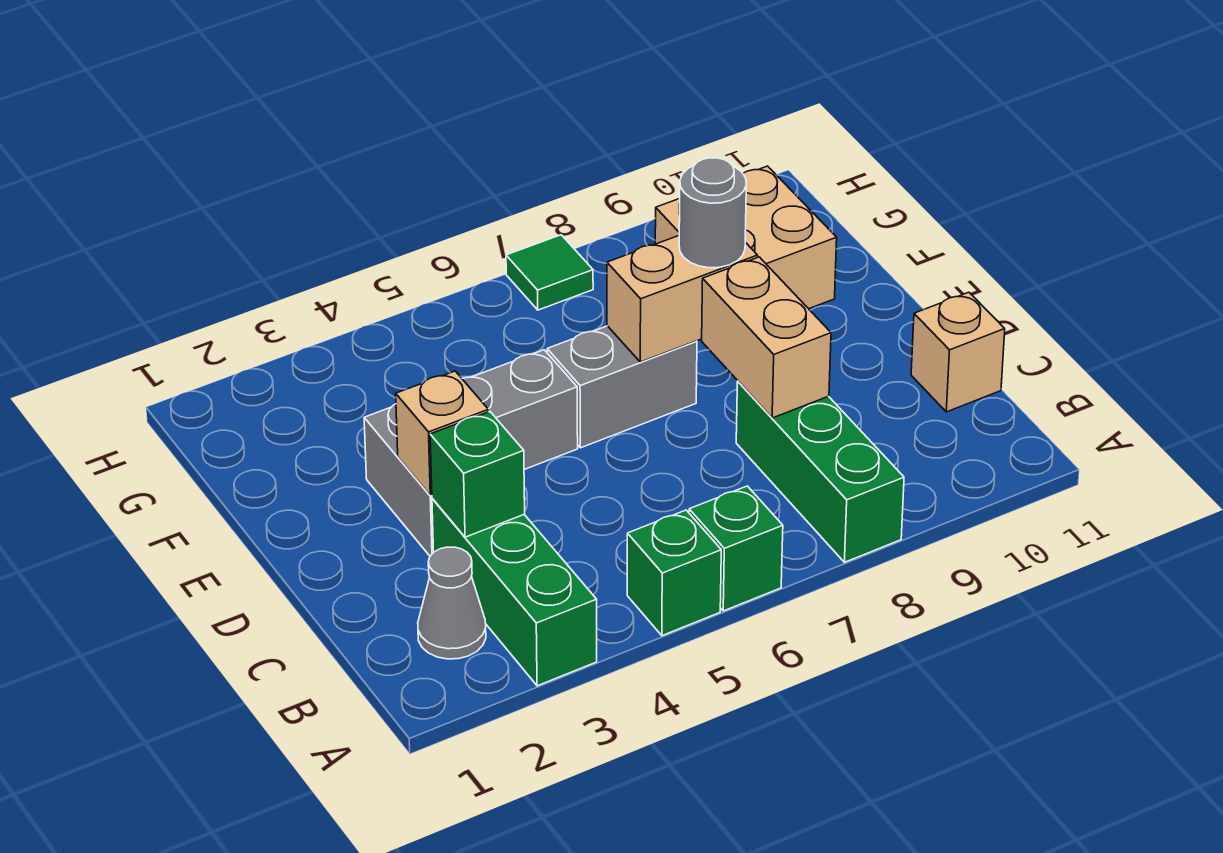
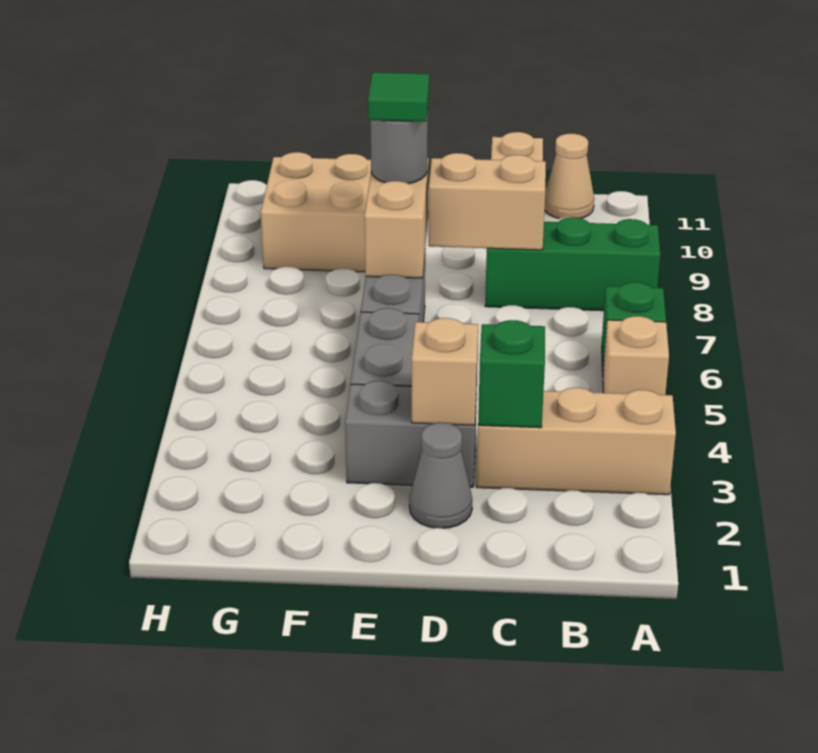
green 1x3 brick [432,498,597,686] -> tan 1x3 brick [477,388,676,495]
green 1x1 brick [627,510,721,636] -> tan 1x1 brick [603,316,669,395]
grey 1x1 cone [418,547,486,659] -> grey 1x1 cone moved to [409,423,472,528]
none -> tan 1x1 cone [545,134,594,219]
green 1x1 tile [506,235,593,310] -> green 1x1 tile moved to [368,72,429,122]

